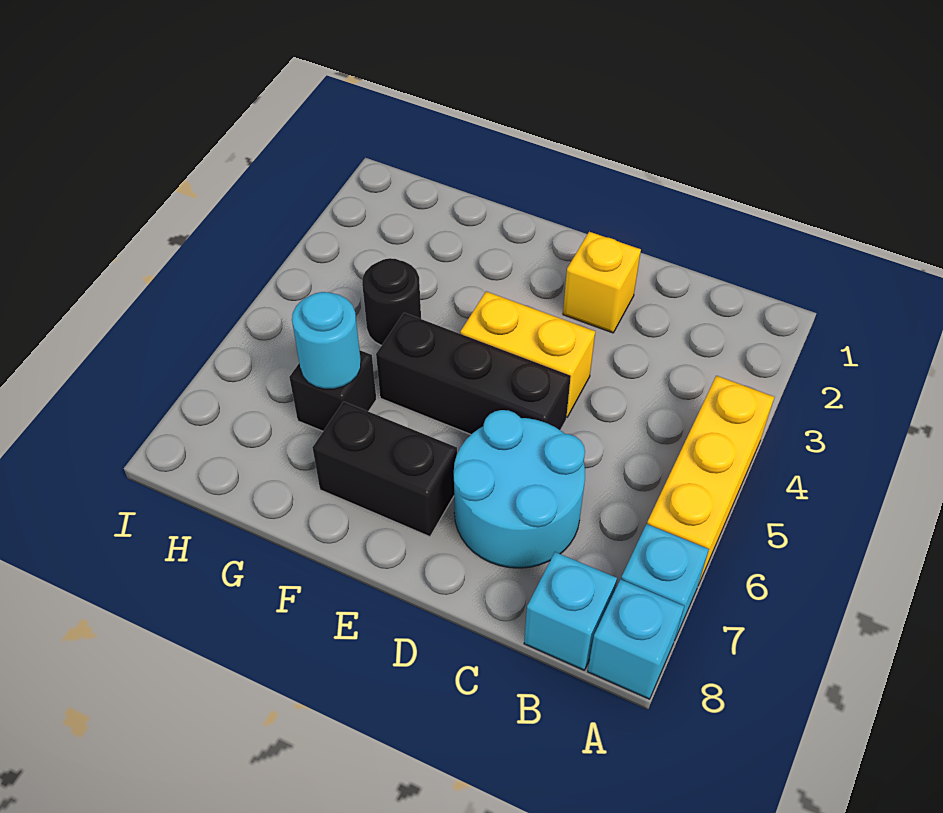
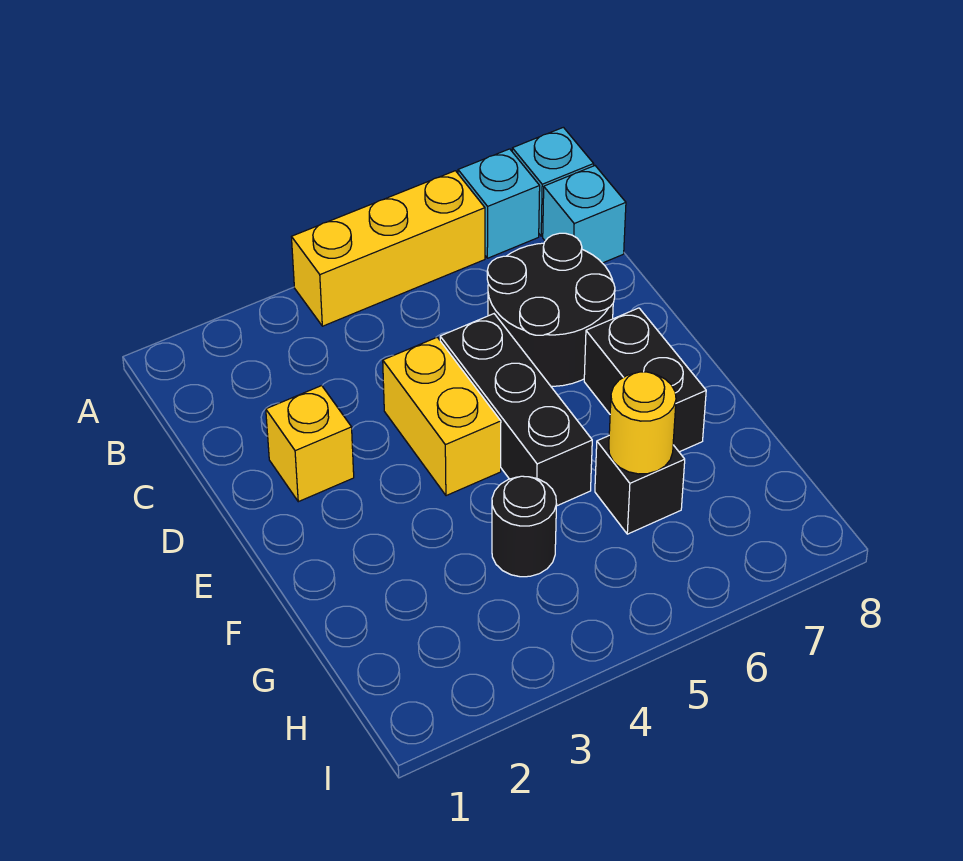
cyan 2x2 round brick [454,410,585,568] -> black 2x2 round brick [487,233,615,386]
cyan 1x1 round brick [292,292,361,389] -> yellow 1x1 round brick [609,372,676,474]

